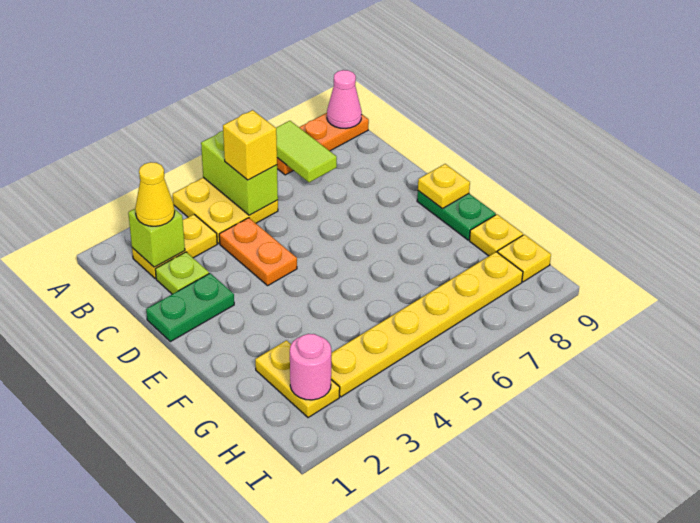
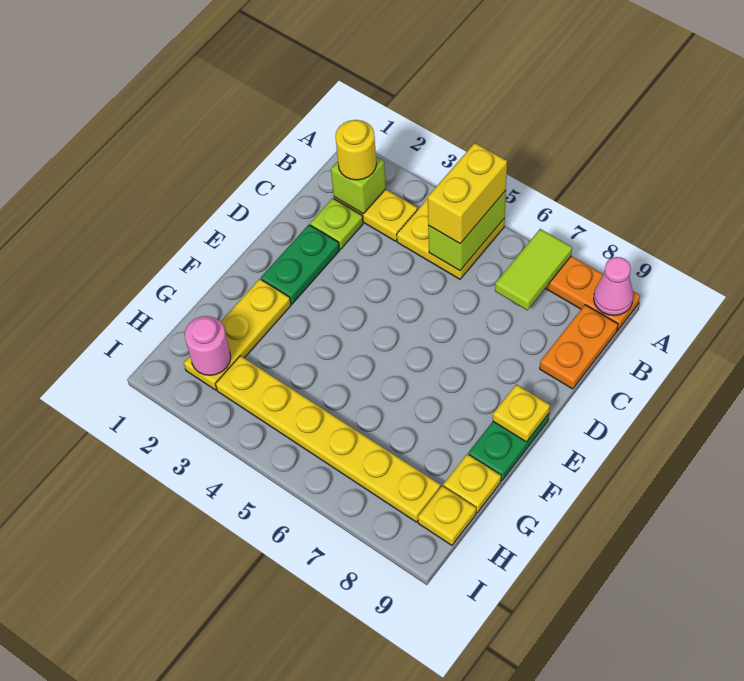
yellow 1x1 cone [135,162,175,226] -> yellow 1x1 round brick [335,120,376,180]
yellow 1x1 brick [223,110,277,180] -> yellow 1x2 brick [428,143,507,243]
orange 1x2 plate [219,218,297,286] -> orange 1x2 plate moved to [540,305,618,389]
green 1x2 plate [146,273,234,342] -> green 1x2 plate turned to [261,225,339,304]
yellow 1x2 plate [255,340,340,418] -> yellow 1x3 plate [184,279,291,390]

